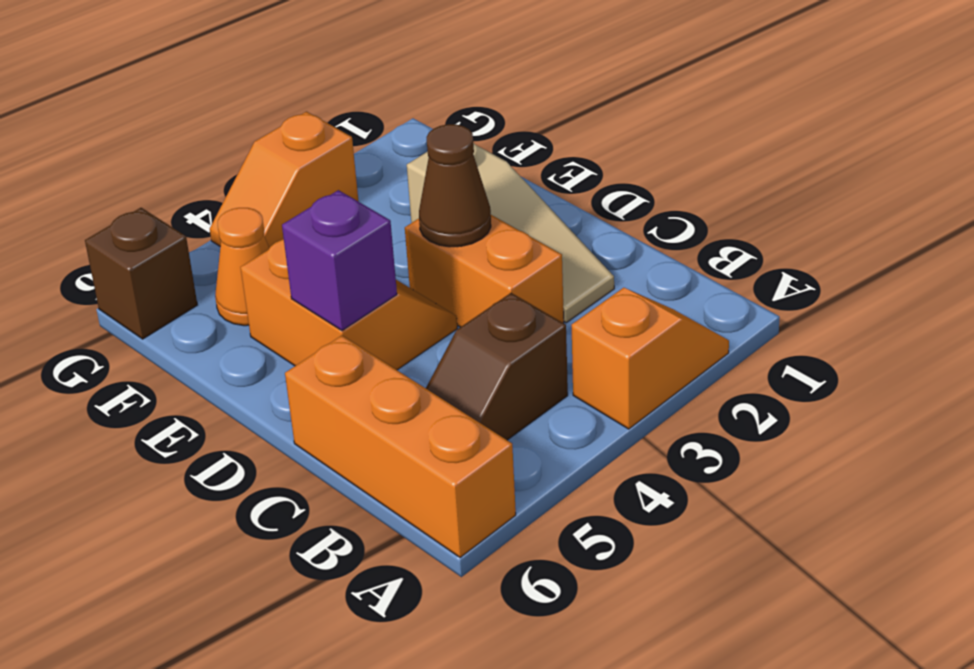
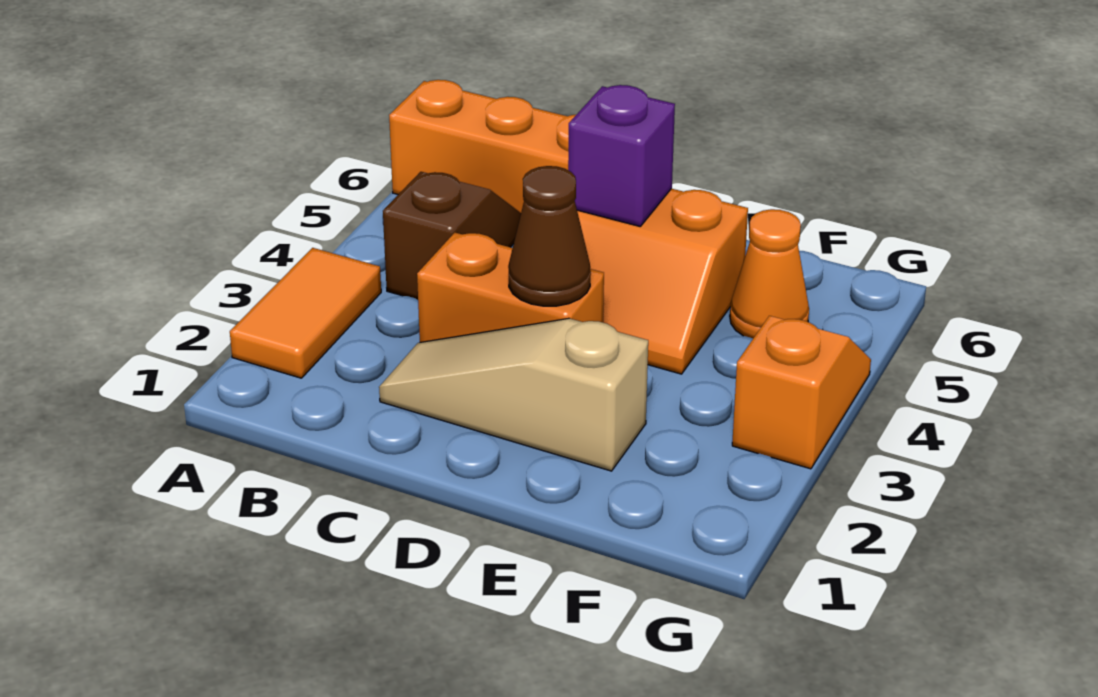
orange 1x2 slope [571,288,729,429] -> orange 1x2 tile [230,248,381,378]
brown 1x1 brick [85,208,197,339] -> none

